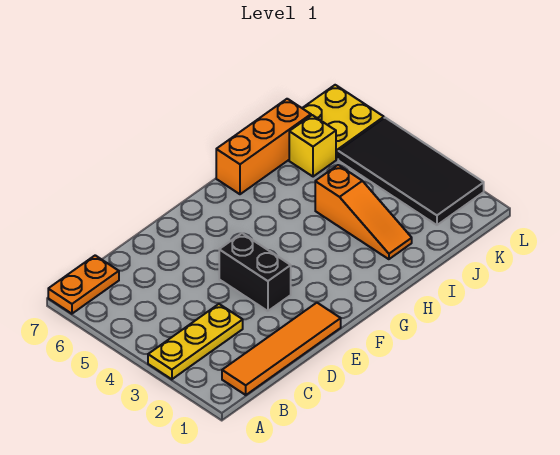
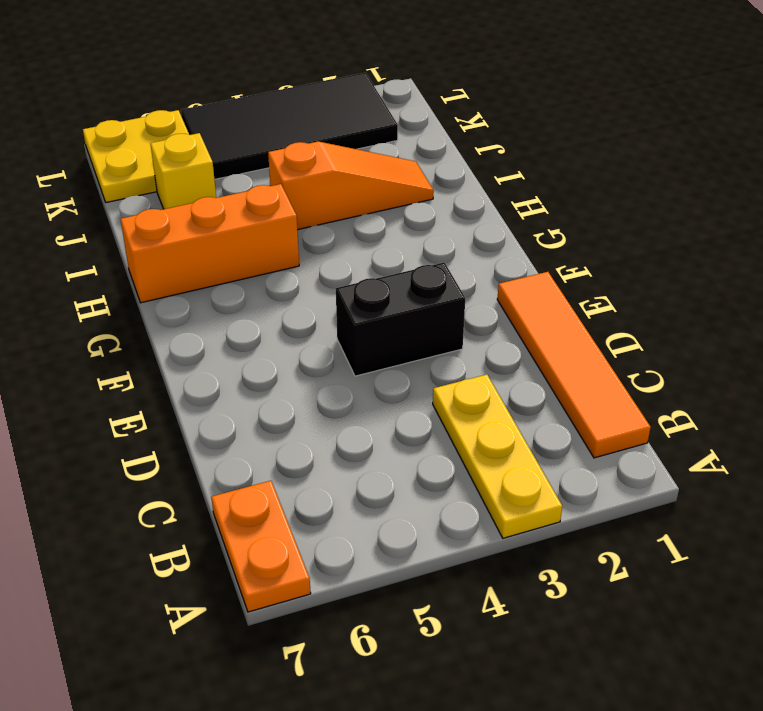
orange 1x3 brick [216,99,311,194] -> orange 1x3 brick turned to [121,184,299,303]

